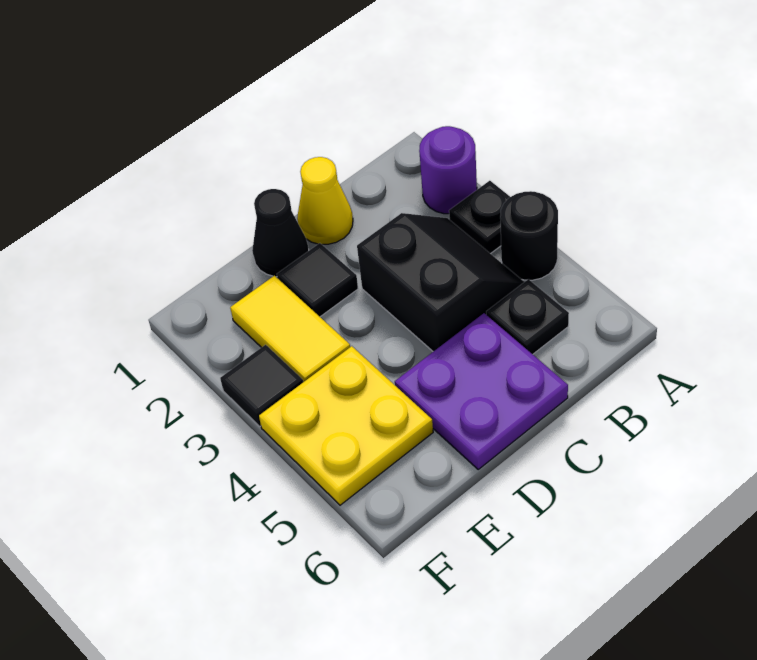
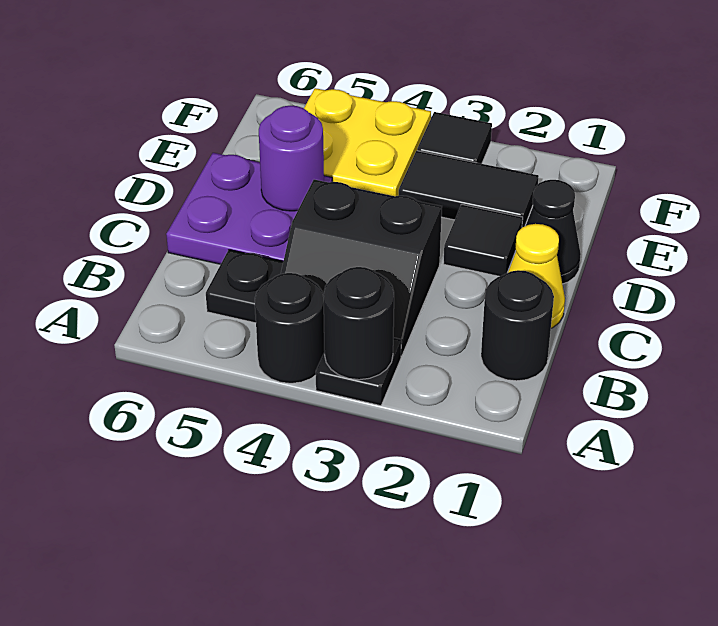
purple 1x1 round brick [419,126,477,214] -> purple 1x1 round brick moved to [259,106,324,211]
none -> black 1x1 round brick [323,267,394,380]
none -> black 1x1 round brick [481,270,554,381]
yellow 1x2 tile [230,276,350,382] -> black 1x2 tile [399,151,539,227]

